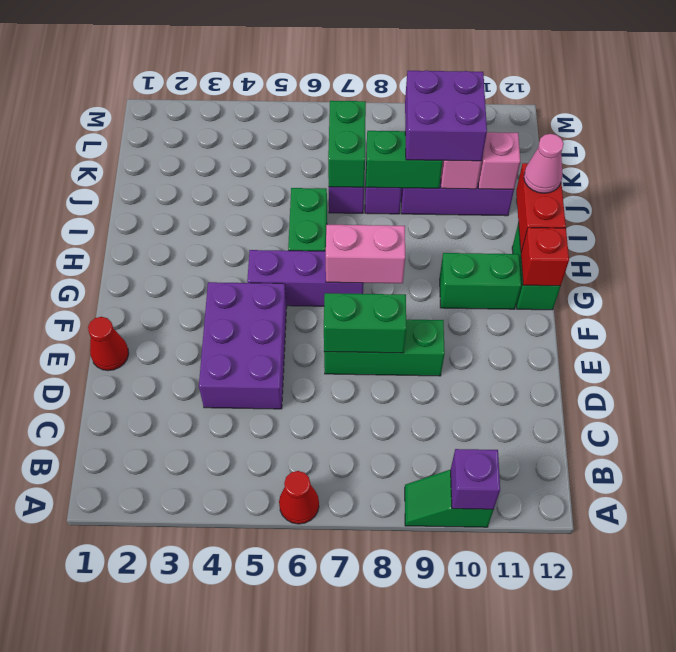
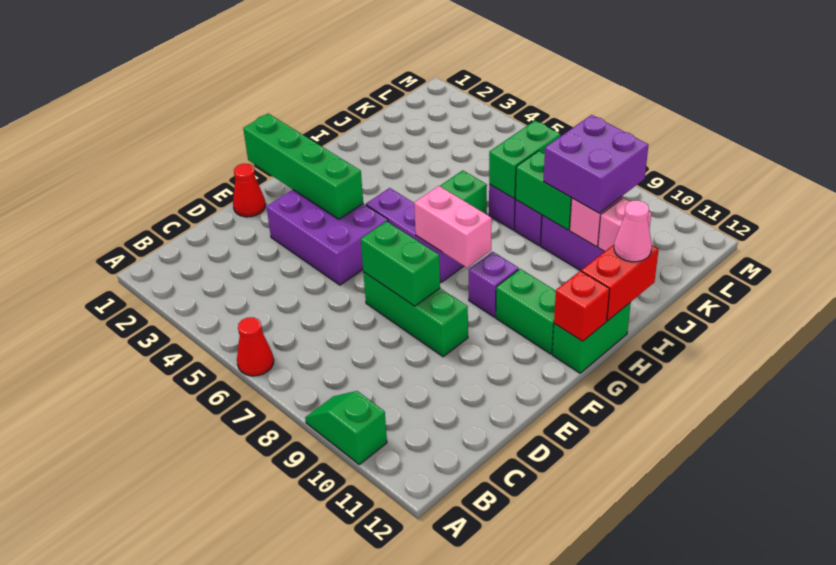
purple 1x1 brick [451,449,500,510] -> purple 1x1 brick moved to [469,252,519,317]
purple 2x3 brick [199,282,287,409] -> purple 2x3 brick turned to [267,190,388,285]
none -> green 1x4 brick [243,113,363,219]

